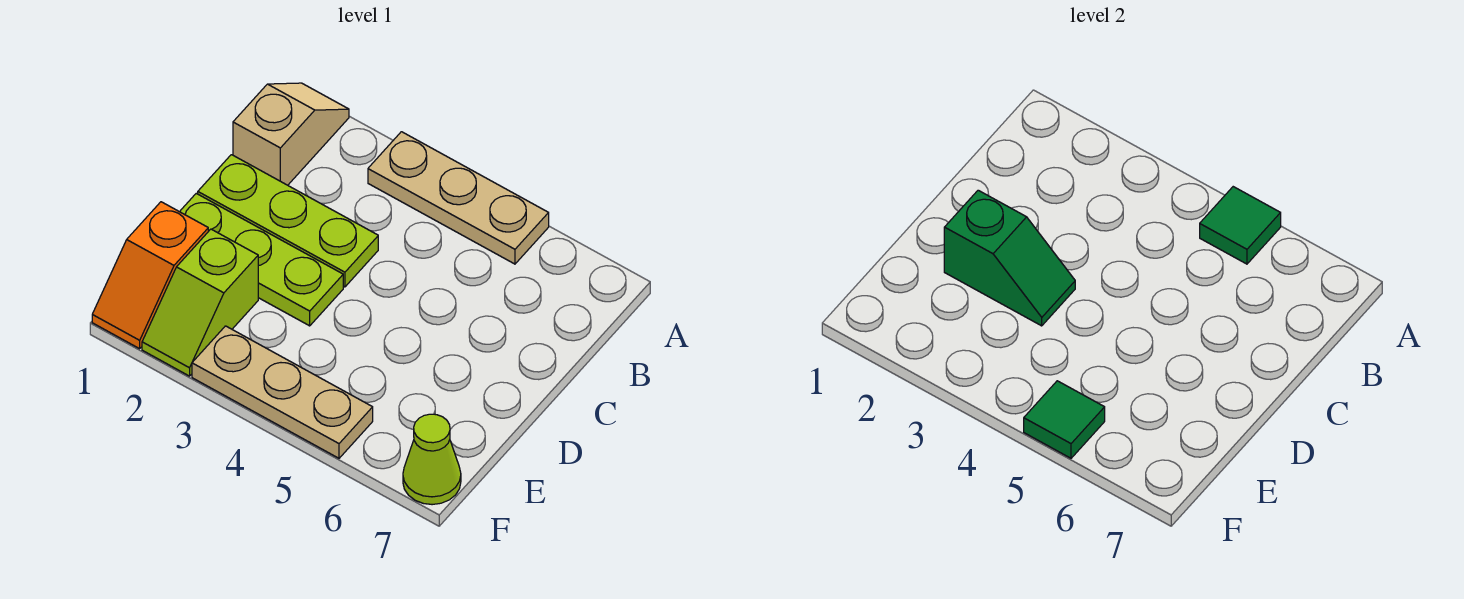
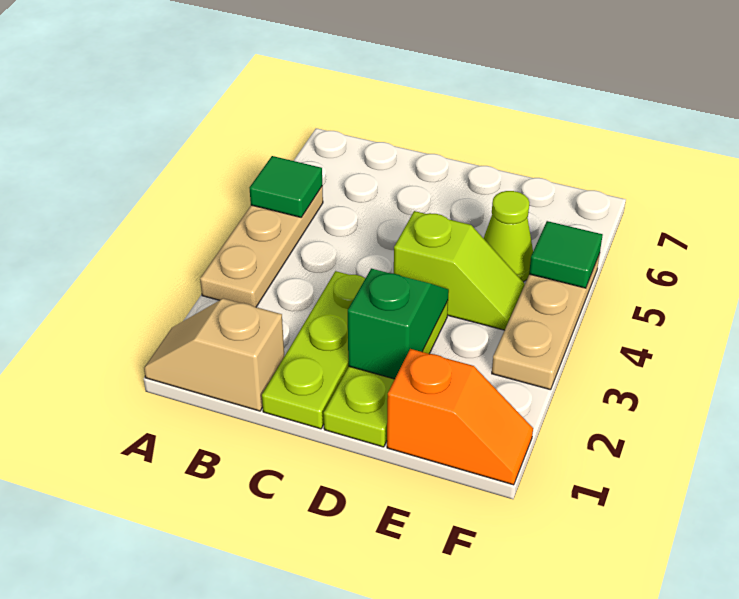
lime 1x2 slope [142,229,258,376] -> lime 1x2 slope moved to [394,211,525,330]
lime 1x1 cone [403,414,461,505] -> lime 1x1 cone moved to [484,191,533,282]

